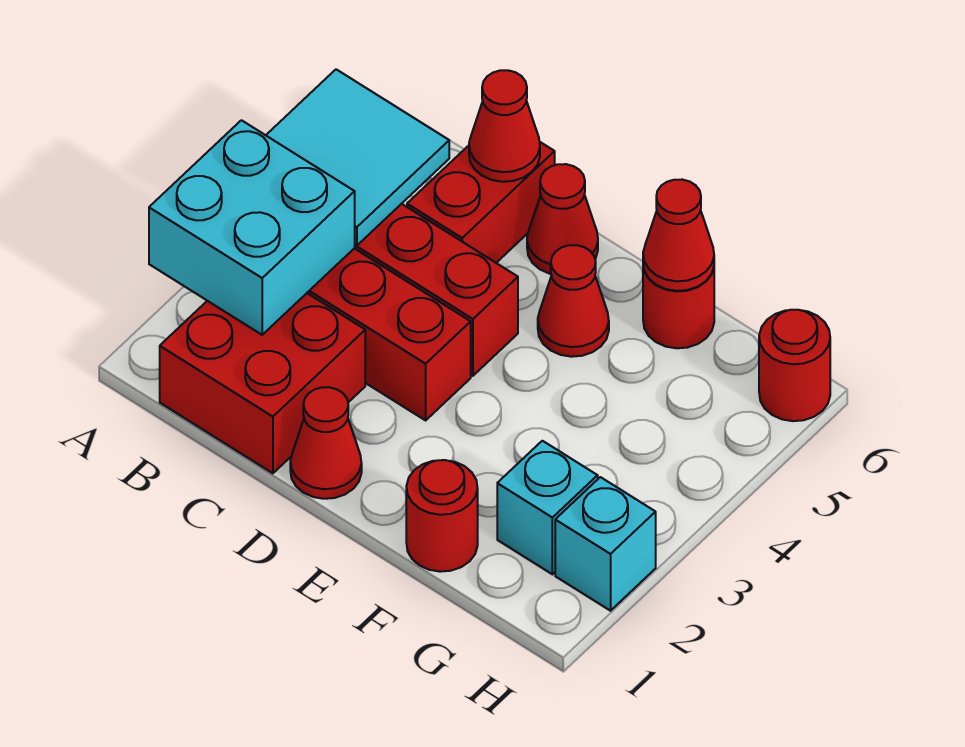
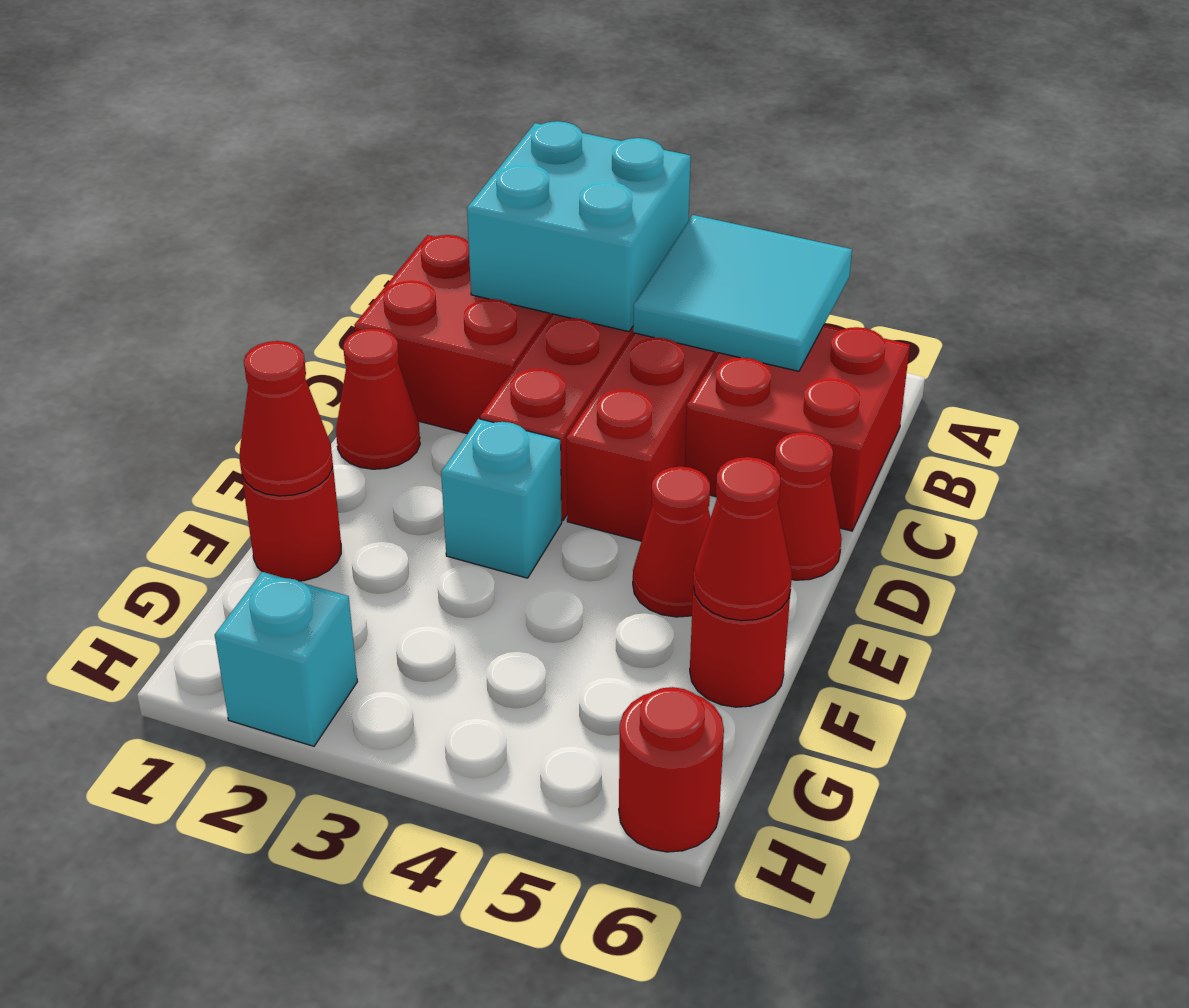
red 1x2 brick [407,142,555,263] -> red 2x2 brick [685,325,910,531]
red 1x1 cone [469,70,540,182] -> red 1x1 cone moved to [239,341,332,496]
cyan 1x1 brick [497,441,598,574] -> cyan 1x1 brick moved to [441,419,562,578]

